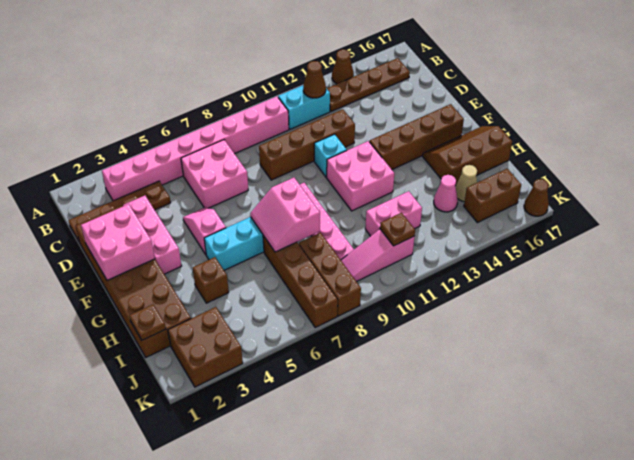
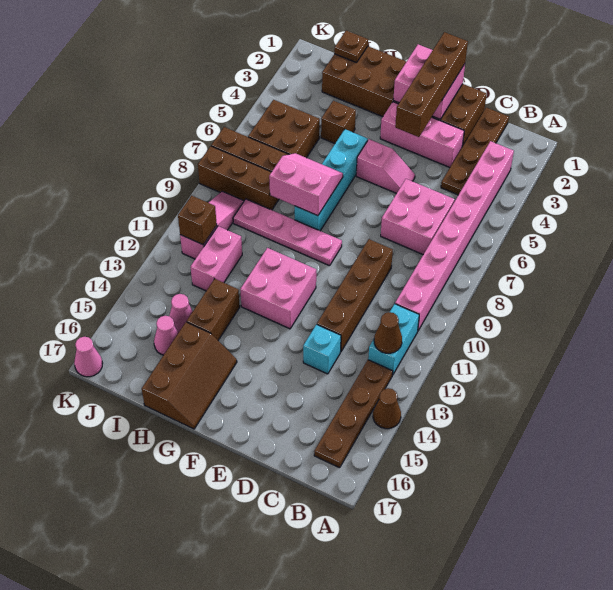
cyan 1x1 brick [314,134,347,177] -> cyan 1x1 brick moved to [303,324,341,374]
brown 1x4 brick [370,104,464,169] -> brown 1x4 brick moved to [395,32,468,137]
tan 1x1 cone [455,165,477,202] -> pink 1x1 cone [154,316,178,355]
brown 2x2 brick [168,307,243,387] -> brown 2x2 brick moved to [248,100,320,158]
brown 1x1 plate [380,213,415,246] -> brown 1x1 brick [178,196,217,245]
brown 1x2 brick [464,169,521,223] -> brown 1x2 brick moved to [187,279,240,340]
brown 1x1 cone [524,179,549,216] -> pink 1x1 cone [74,337,103,377]

